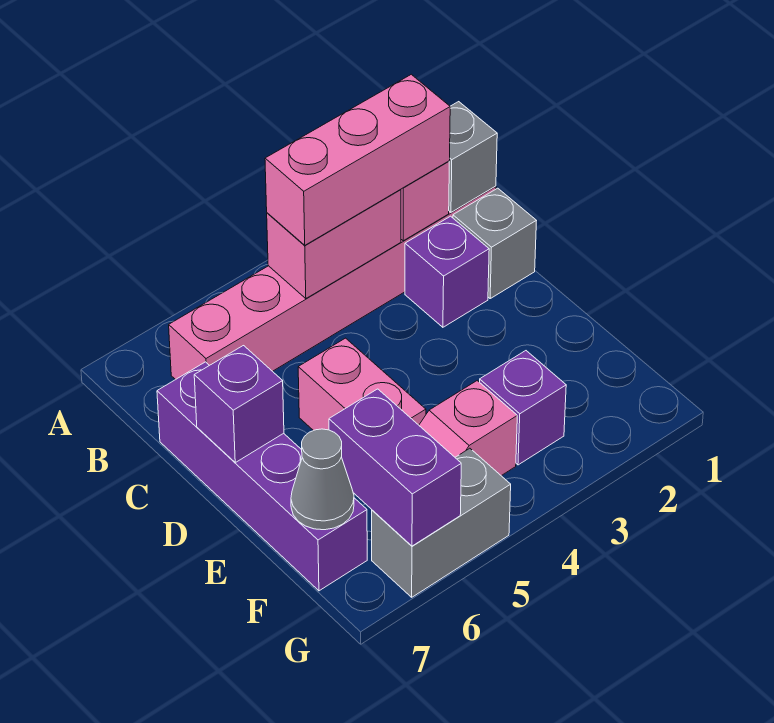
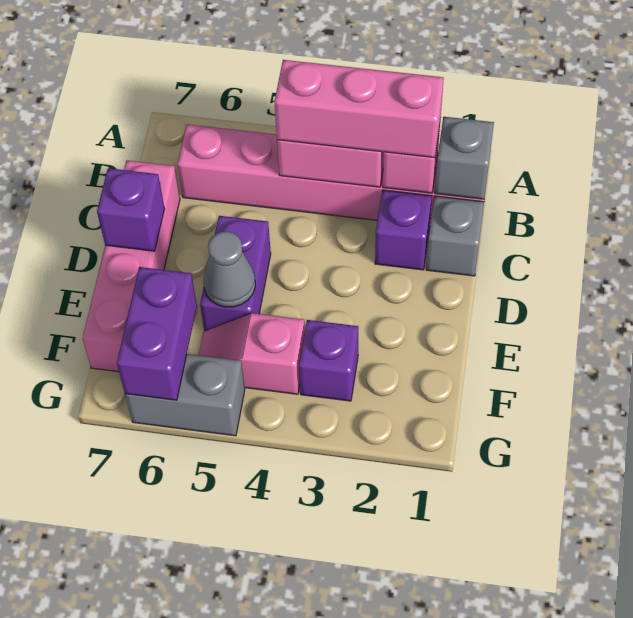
purple 1x4 brick [157,362,367,591] -> pink 1x4 brick [82,161,180,372]
pink 1x2 brick [298,338,426,431] -> purple 1x2 brick [200,216,271,331]
grey 1x1 cone [291,429,354,530] -> grey 1x1 cone moved to [204,231,255,307]

